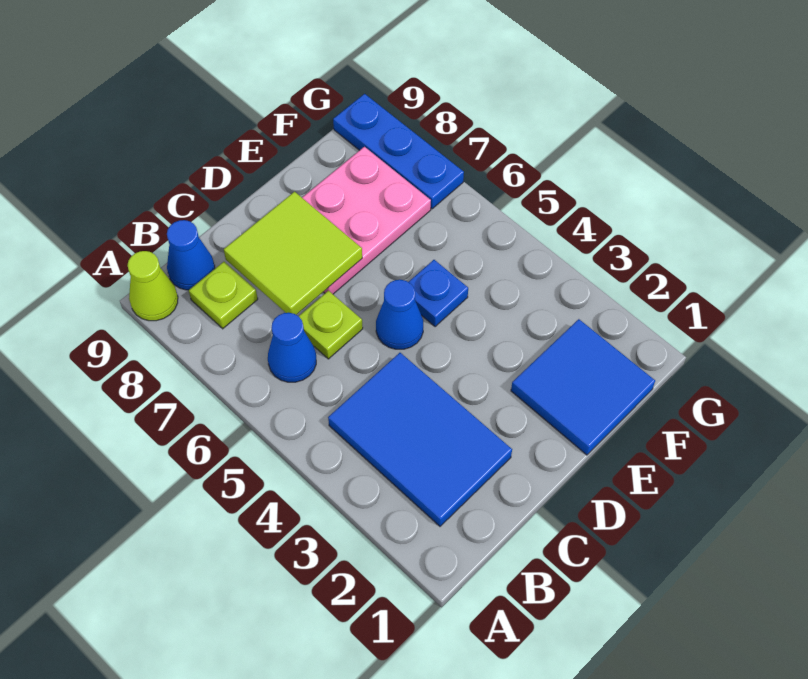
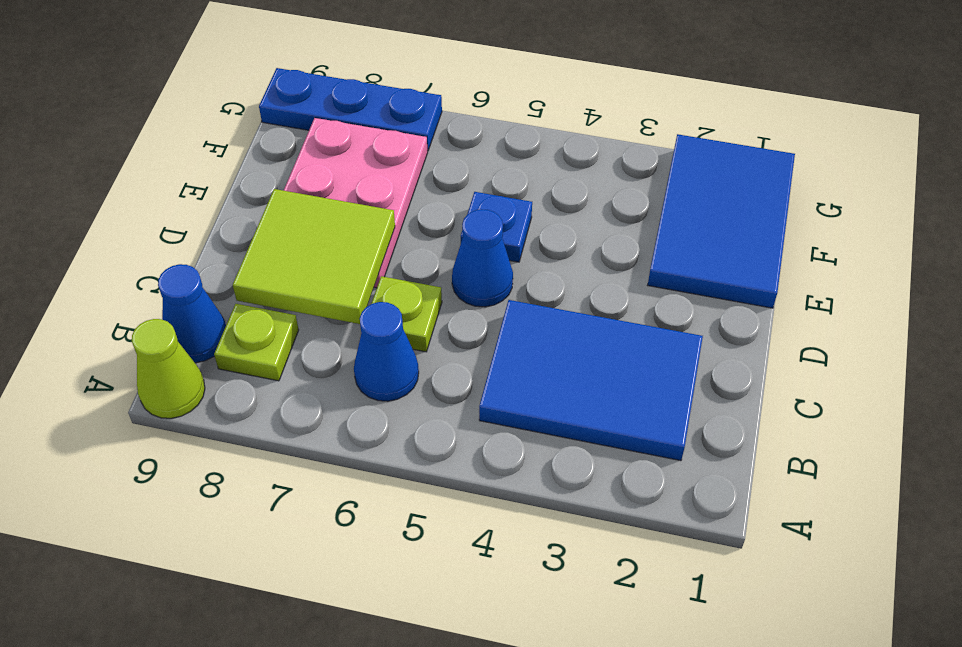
blue 2x2 tile [511,319,655,455] -> blue 2x3 tile [648,134,795,308]

